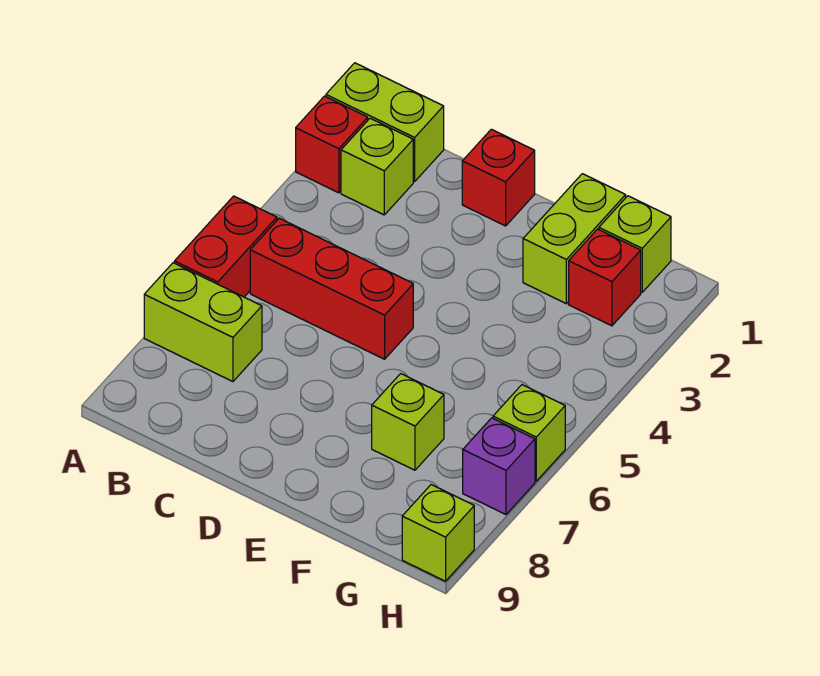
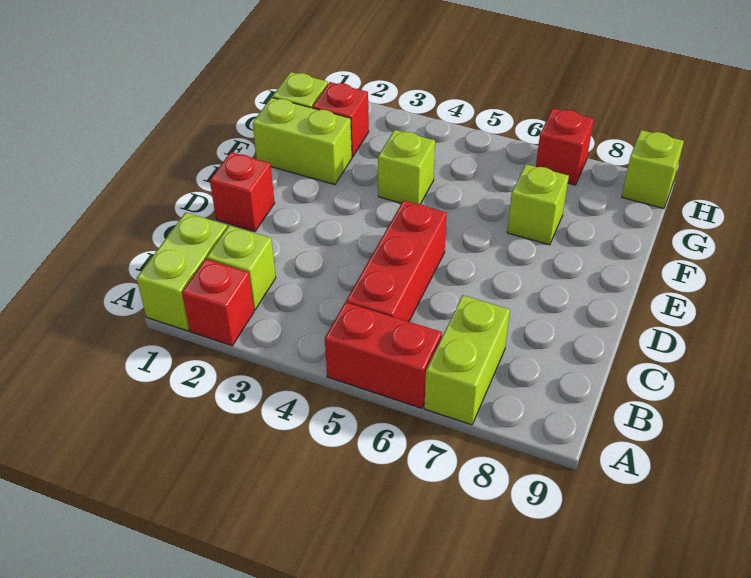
lime 1x1 brick [493,385,565,481] -> lime 1x1 brick moved to [378,130,435,204]
purple 1x1 brick [463,418,535,514] -> red 1x1 brick [536,108,594,185]

